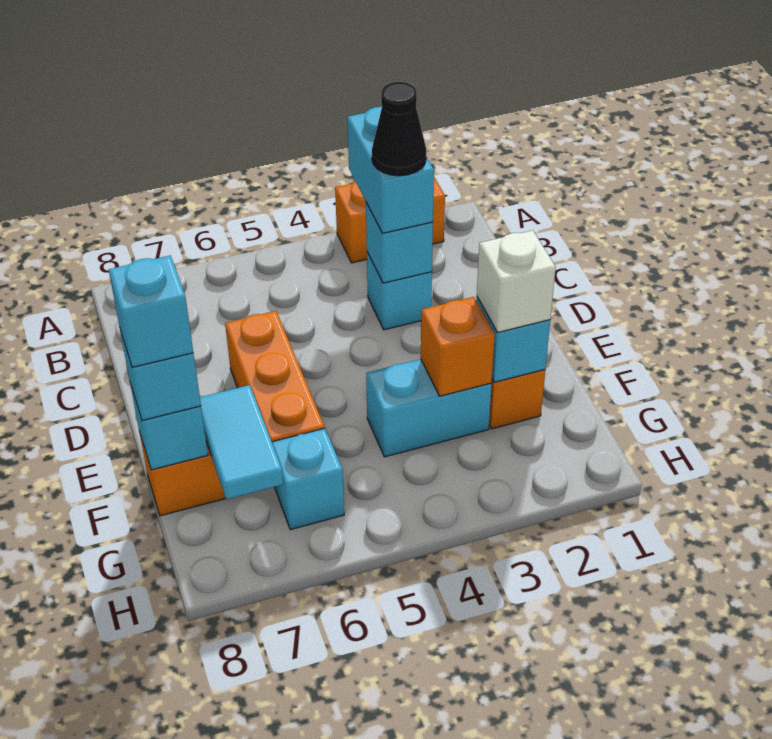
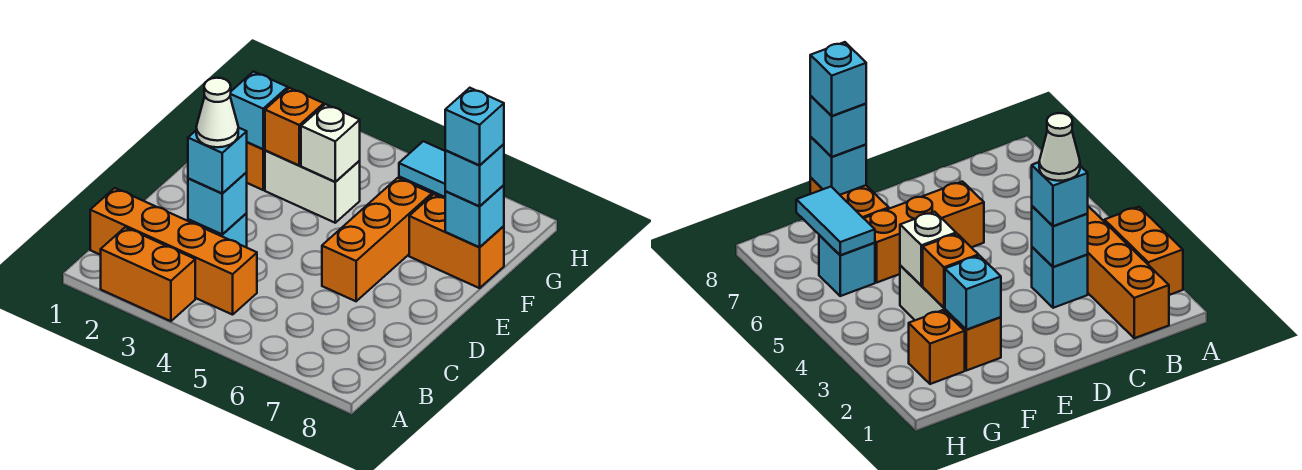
none -> orange 1x4 brick [90,188,257,315]
cyan 1x2 brick [347,107,434,233] -> cyan 1x1 brick [188,127,247,193]
black 1x1 cone [372,82,426,176] -> white 1x1 cone [196,78,238,147]
white 1x1 brick [477,230,556,333] -> white 1x1 brick moved to [301,104,360,182]
cyan 1x2 brick [366,359,491,457] -> white 1x2 brick [265,151,360,223]
cyan 1x2 tile [200,385,283,500] -> cyan 1x2 tile turned to [399,141,445,197]
none -> orange 1x1 brick [909,310,965,384]

